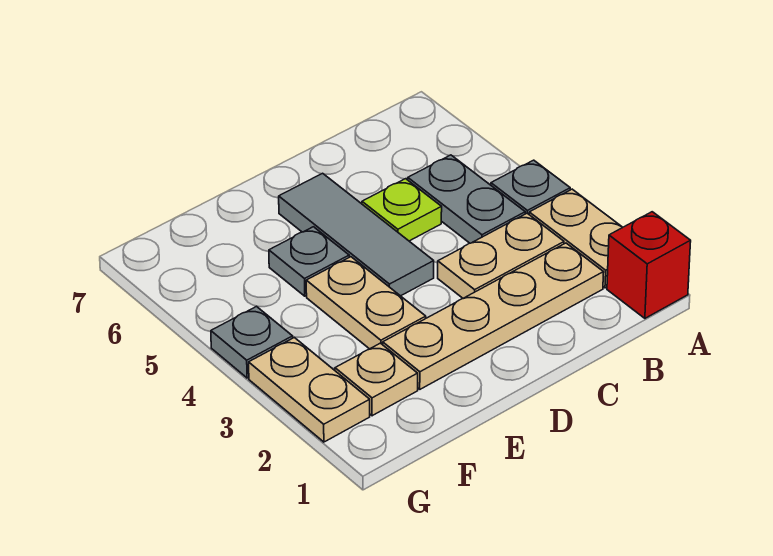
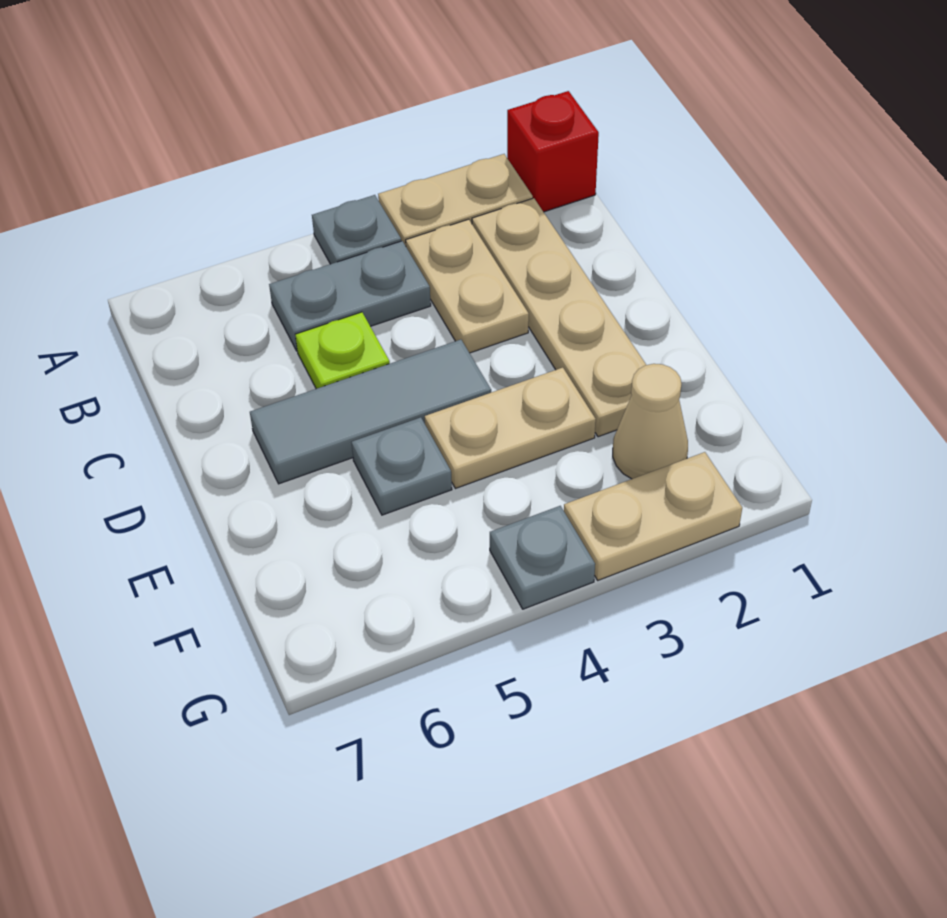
tan 1x1 plate [335,343,418,416] -> tan 1x1 cone [613,364,688,479]

